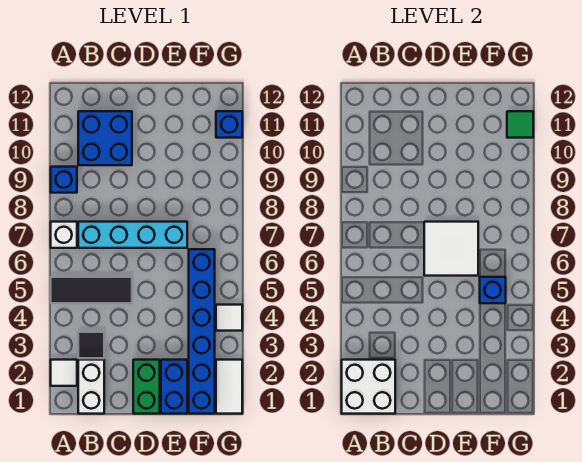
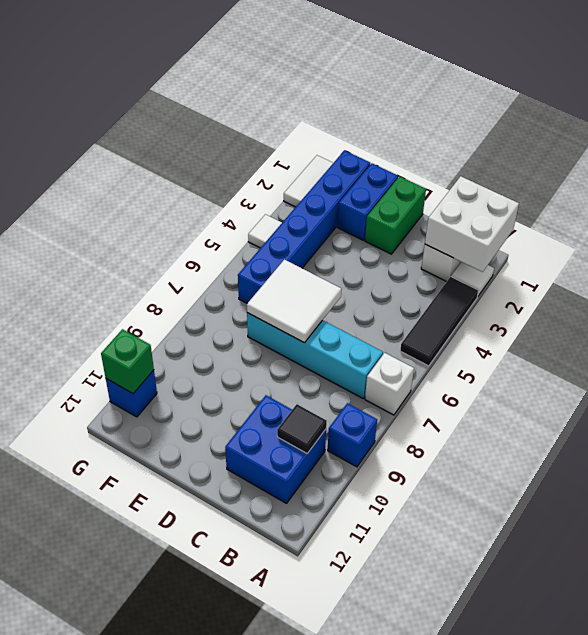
black 1x3 tile [51,277,132,303] -> black 1x3 tile turned to [400,277,479,366]
black 1x1 tile [78,332,104,358] -> black 1x1 tile moved to [277,404,327,453]
blue 1x1 brick [480,277,506,303] -> none
green 1x1 tile [507,111,533,138] -> green 1x1 brick [101,329,154,394]

